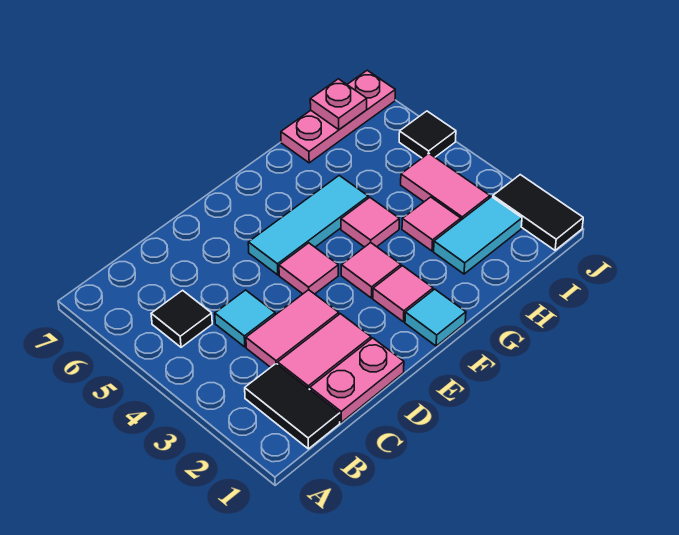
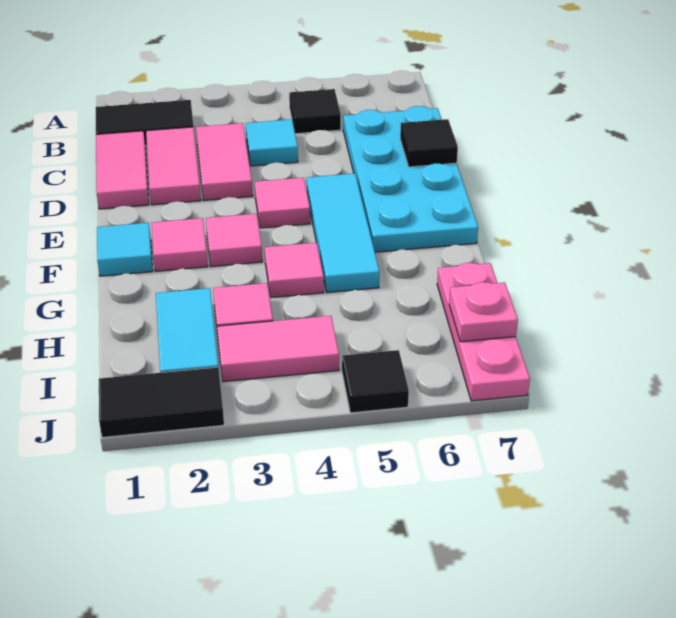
pink 1x2 plate [310,338,404,422] -> pink 1x2 tile [96,131,149,209]
none -> cyan 2x4 plate [343,106,478,252]
none -> black 1x1 tile [400,119,458,167]

